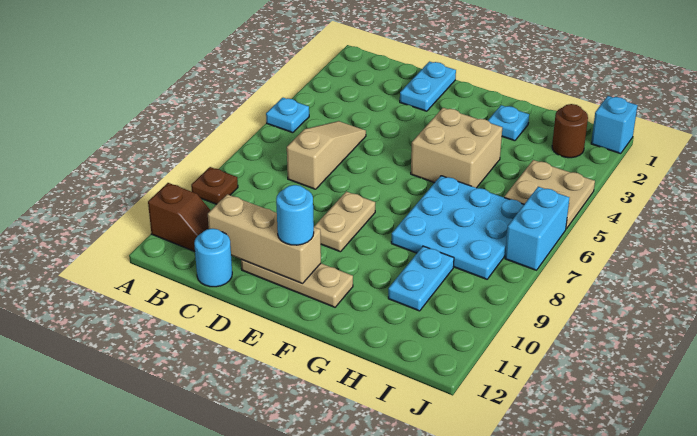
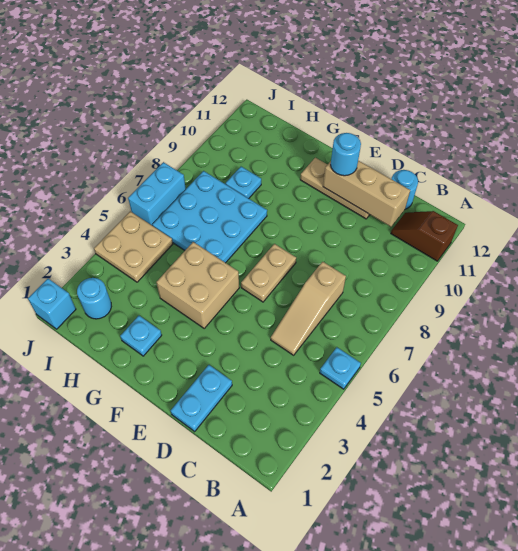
brown 1x1 plate [191,167,238,204] -> none
tan 1x2 plate [314,192,375,252] -> tan 1x2 plate moved to [241,244,296,302]
cyan 1x2 plate [388,246,454,311] -> cyan 1x1 plate [225,167,261,198]
brown 1x1 round brick [552,104,588,158] -> cyan 1x1 round brick [77,278,111,319]

